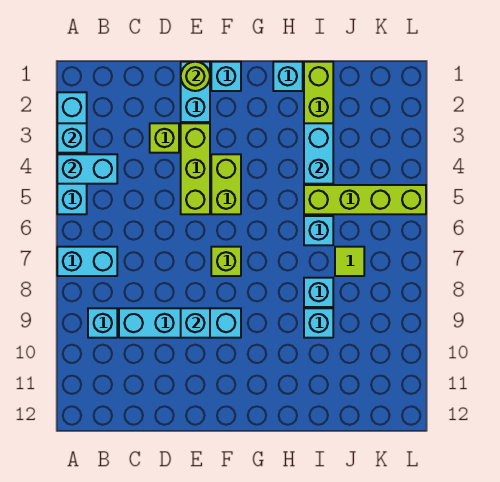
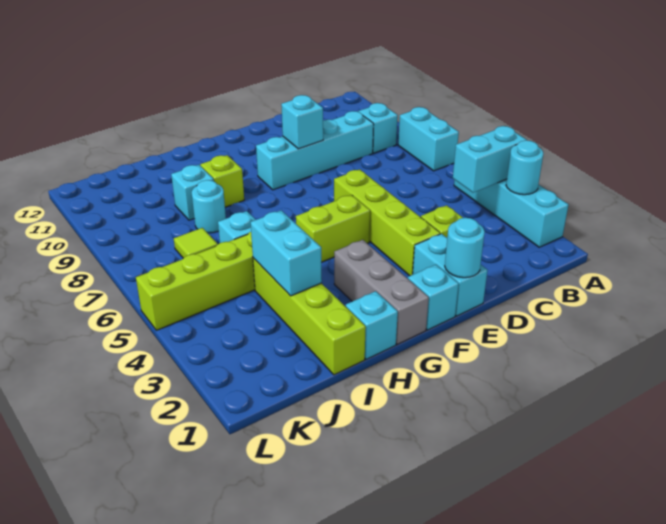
cyan 1x1 brick [57,123,87,153] -> cyan 1x1 round brick [506,140,543,195]
cyan 1x2 brick [57,247,117,276] -> cyan 1x2 brick turned to [398,107,459,171]
lime 1x1 round brick [181,62,210,91] -> cyan 1x1 round brick [445,218,485,278]
lime 1x3 brick [181,123,210,214] -> lime 1x4 brick [334,169,440,276]
lime 1x2 brick [211,154,241,214] -> lime 1x2 brick turned to [296,195,370,262]
lime 1x1 brick [211,247,241,276] -> lime 1x1 brick moved to [200,155,244,207]
none -> grey 1x3 brick [334,240,429,344]
cyan 1x1 brick [304,278,333,307] -> cyan 1x1 round brick [192,180,226,233]

